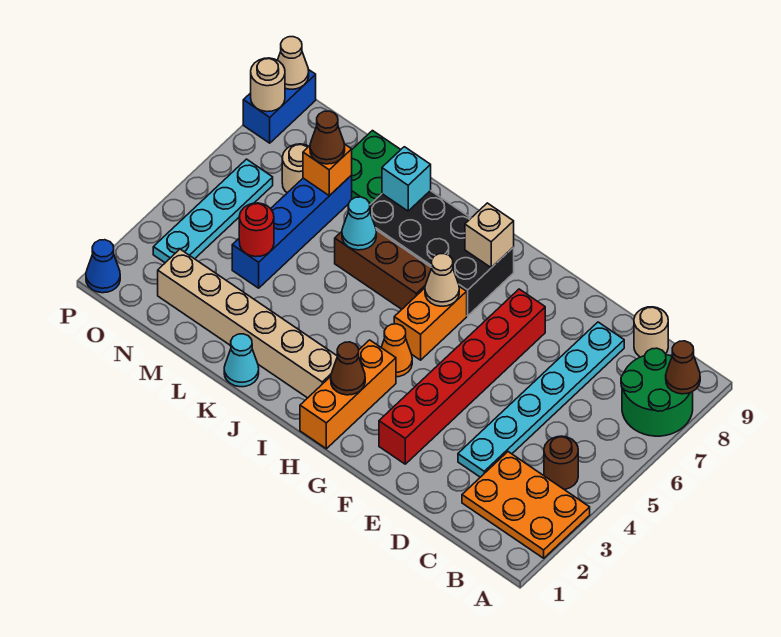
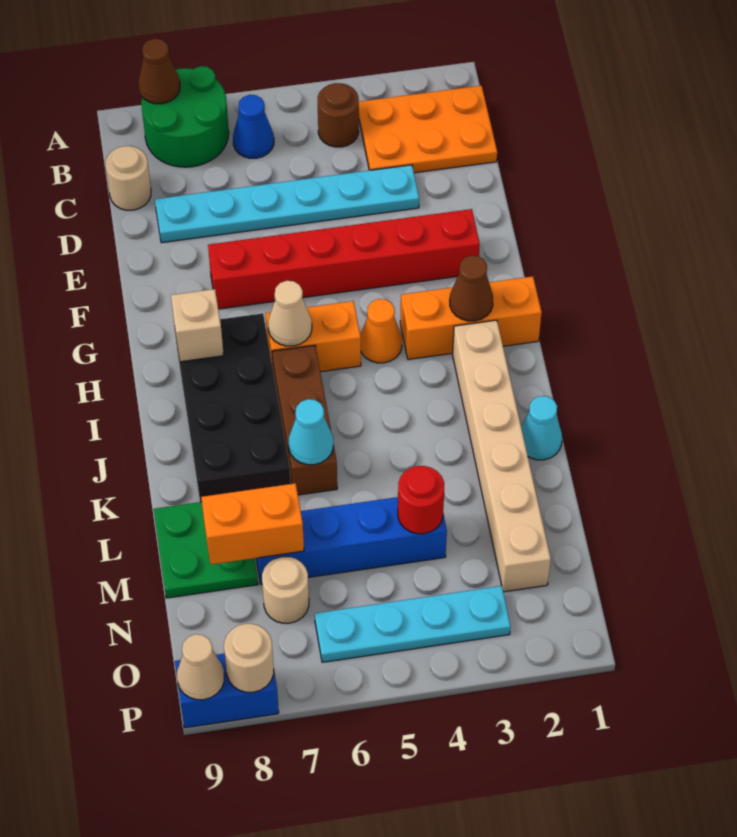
orange 2x3 plate [462,452,590,558] -> orange 2x3 plate turned to [359,86,497,173]
cyan 1x1 brick [382,147,431,211] -> none
orange 1x1 brick [303,144,352,196] -> orange 1x2 brick [201,483,304,565]
brown 1x1 cone [310,111,345,164] -> none
blue 1x1 cone [86,240,120,293] -> blue 1x1 cone moved to [233,95,274,158]

